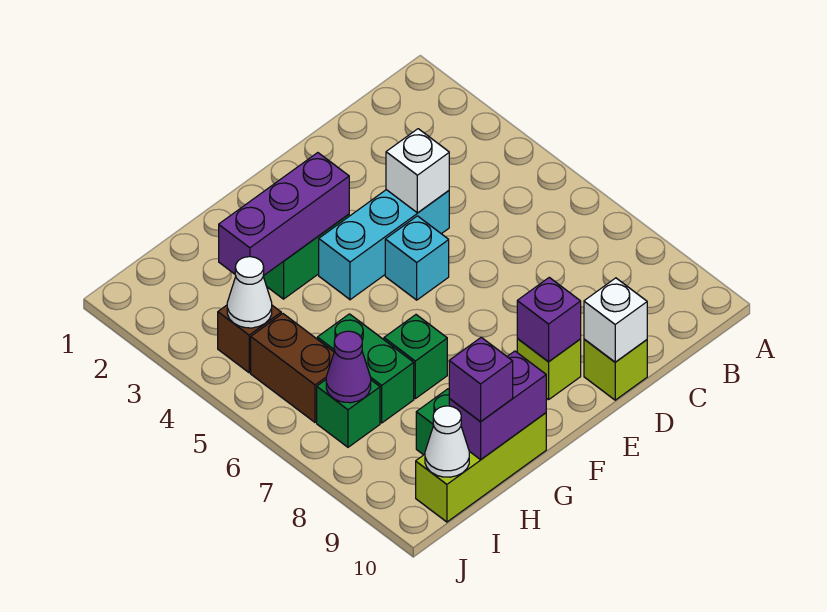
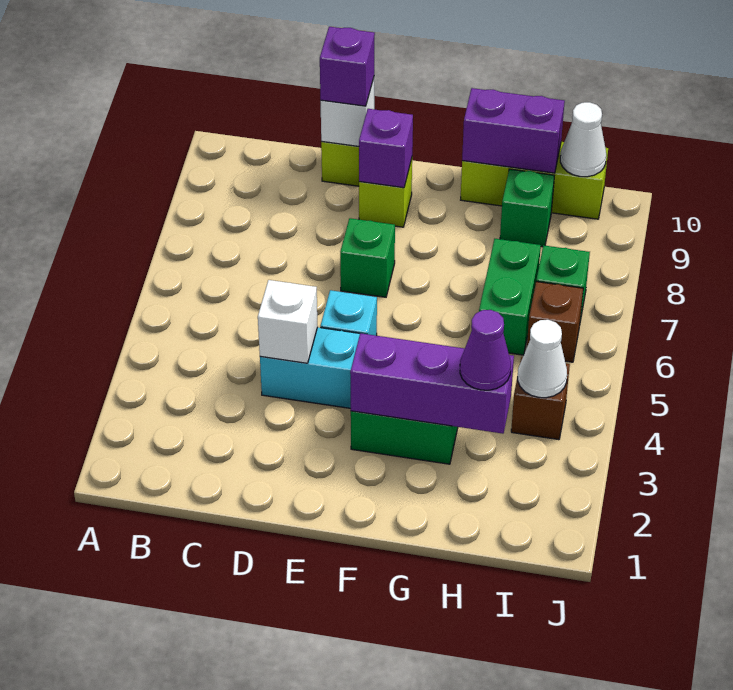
green 1x1 brick [384,315,447,399] -> green 1x1 brick moved to [340,218,395,297]
purple 1x1 brick [449,337,513,421] -> purple 1x1 brick moved to [320,27,375,106]
brown 1x2 brick [251,314,334,422] -> brown 1x1 brick [527,282,583,362]
purple 1x1 cone [326,331,371,403] -> purple 1x1 cone moved to [460,310,511,390]

